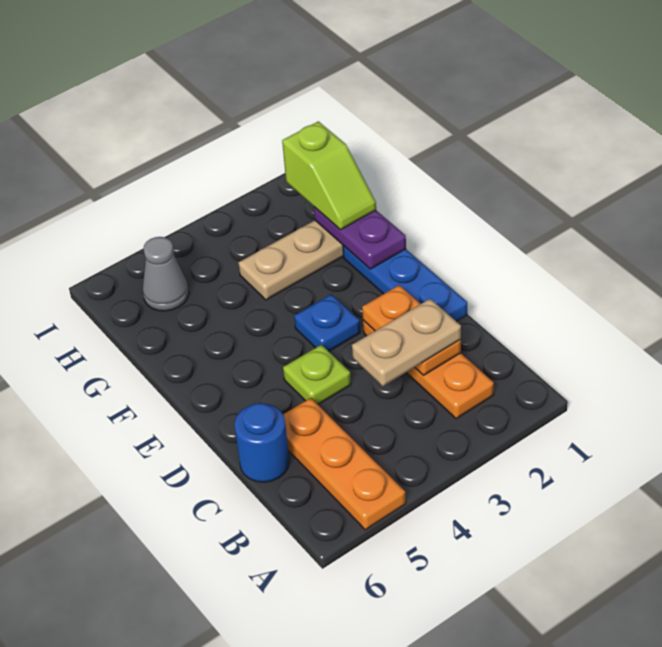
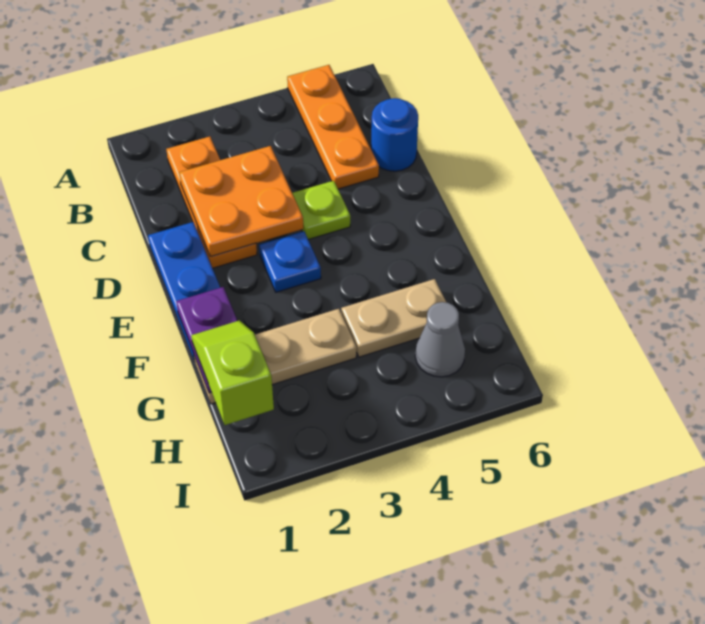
orange 1x2 plate [362,285,461,375] -> orange 2x2 plate [179,146,303,257]
tan 1x2 plate [352,299,461,386] -> tan 1x2 plate moved to [341,279,447,357]

